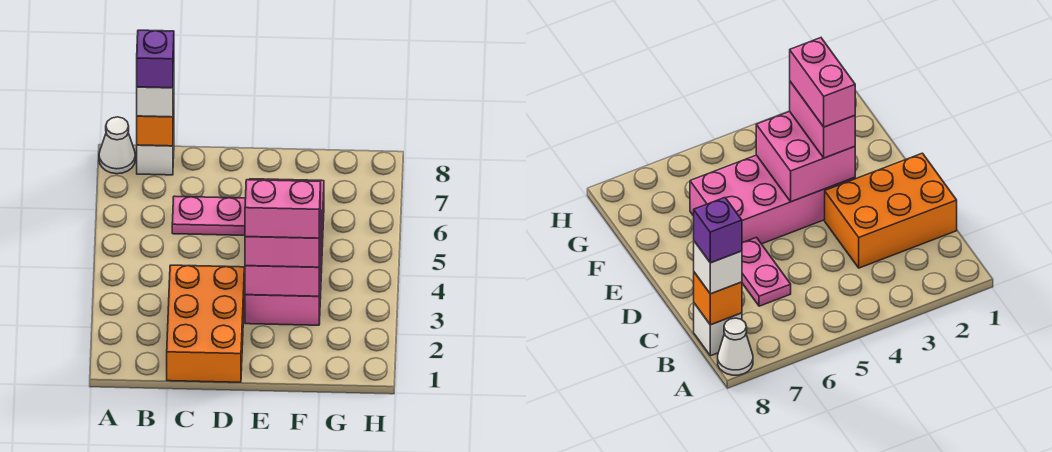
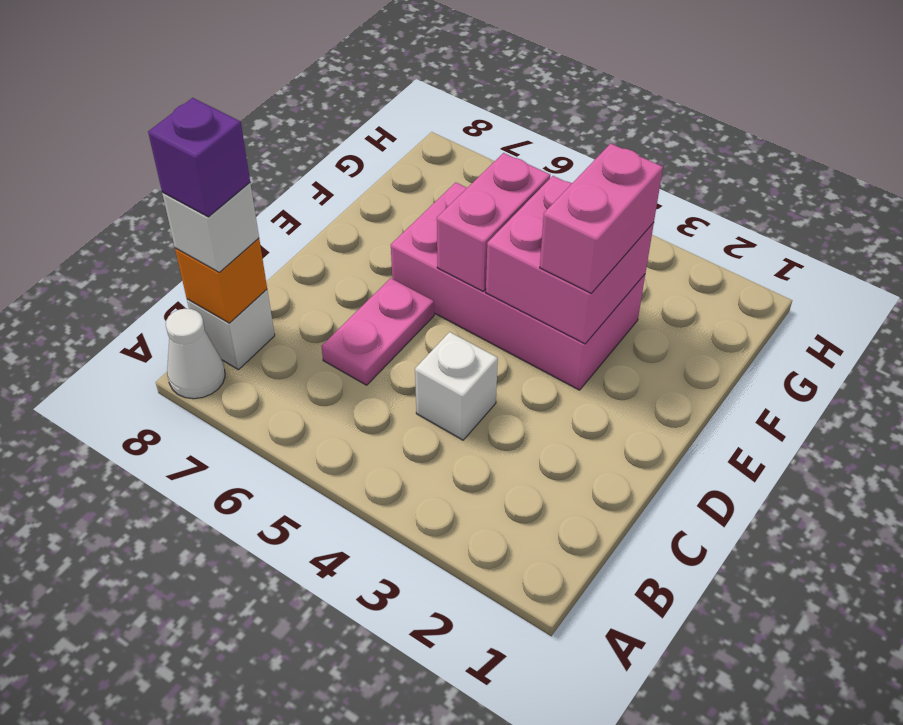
orange 2x3 brick [167,265,244,382] -> none
none -> white 1x1 brick [415,332,498,440]
pink 1x2 brick [245,180,321,238] -> pink 1x2 brick moved to [437,153,550,291]

